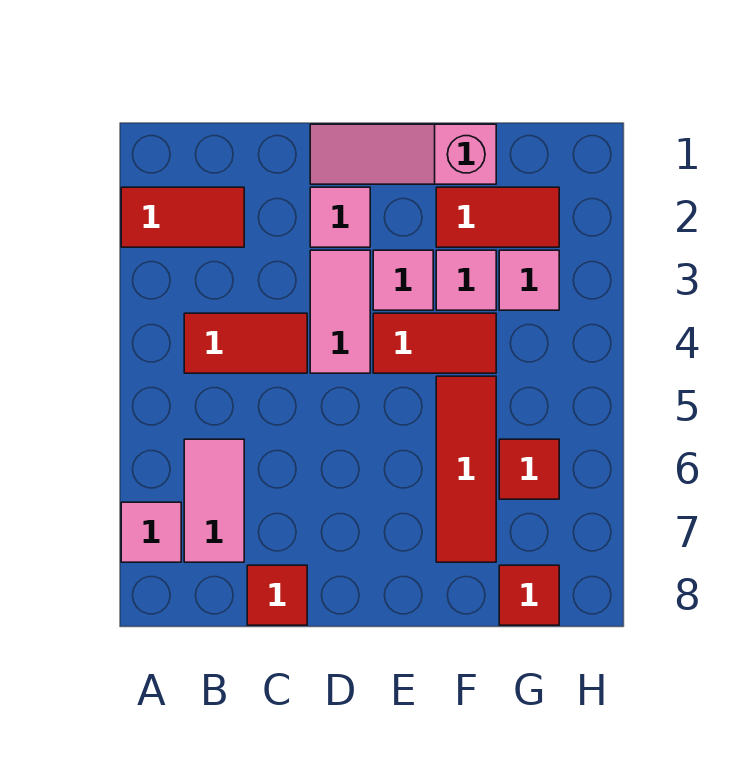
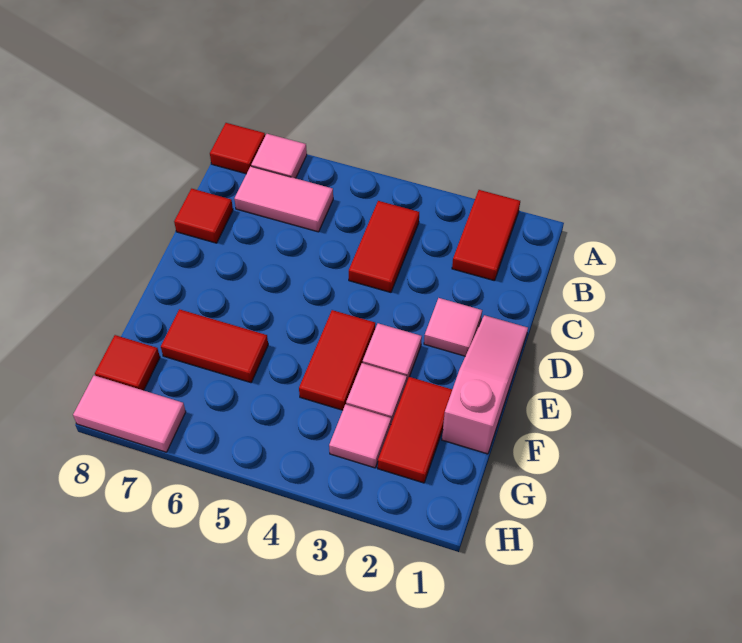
pink 1x2 tile [310,250,370,373] -> pink 1x2 tile moved to [73,375,186,452]
red 1x3 tile [436,376,496,562] -> red 1x2 tile [161,309,268,383]
red 1x1 tile [499,439,559,499] -> red 1x1 tile moved to [210,123,265,174]

